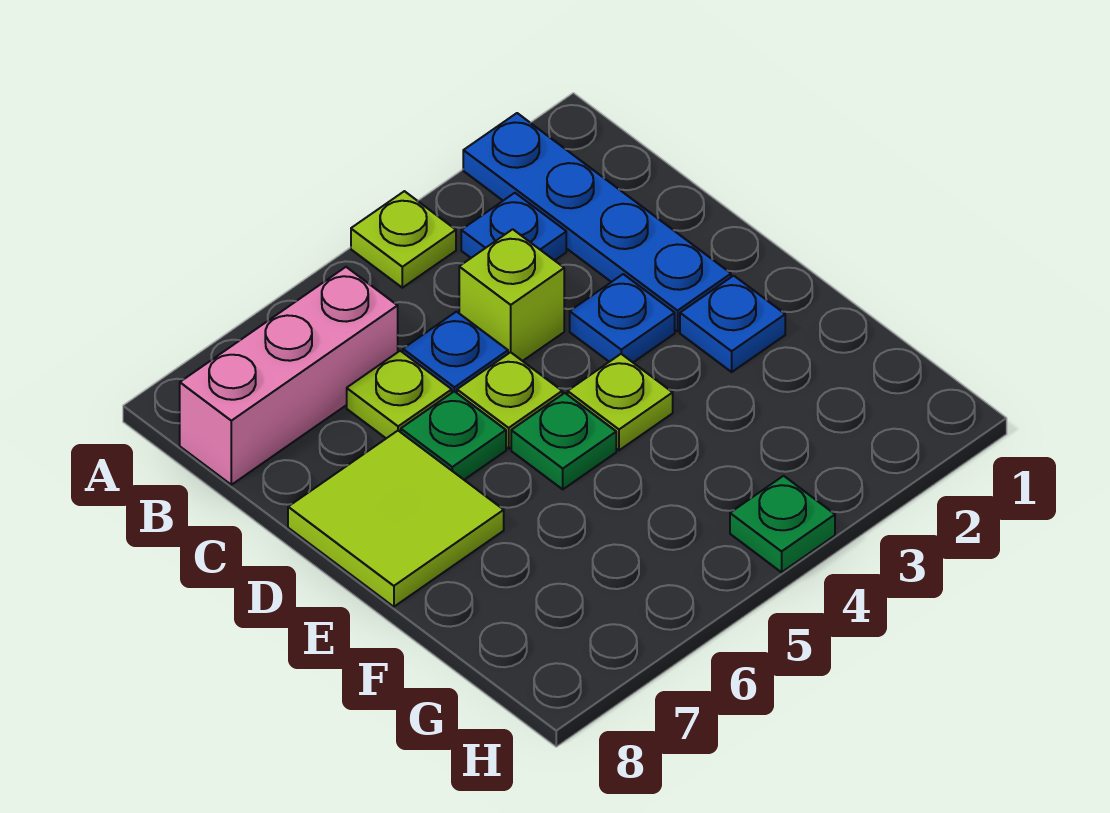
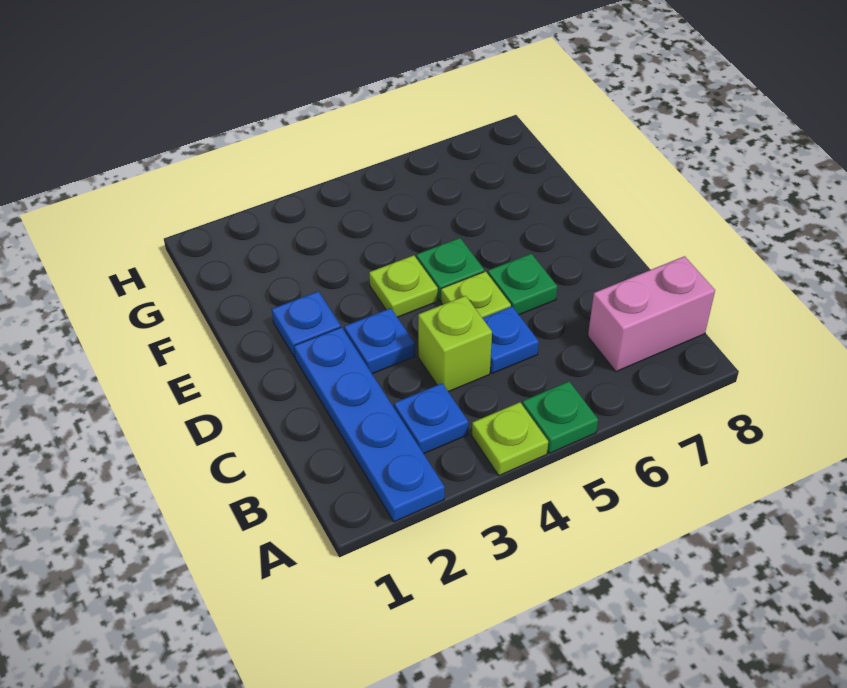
pink 1x3 brick [180,267,398,485] -> pink 1x2 brick [588,256,715,372]
lime 1x1 plate [347,351,452,438] -> none
lime 2x2 tile [288,431,504,607] -> none
green 1x1 plate [730,476,835,572] -> green 1x1 plate moved to [522,382,598,453]

